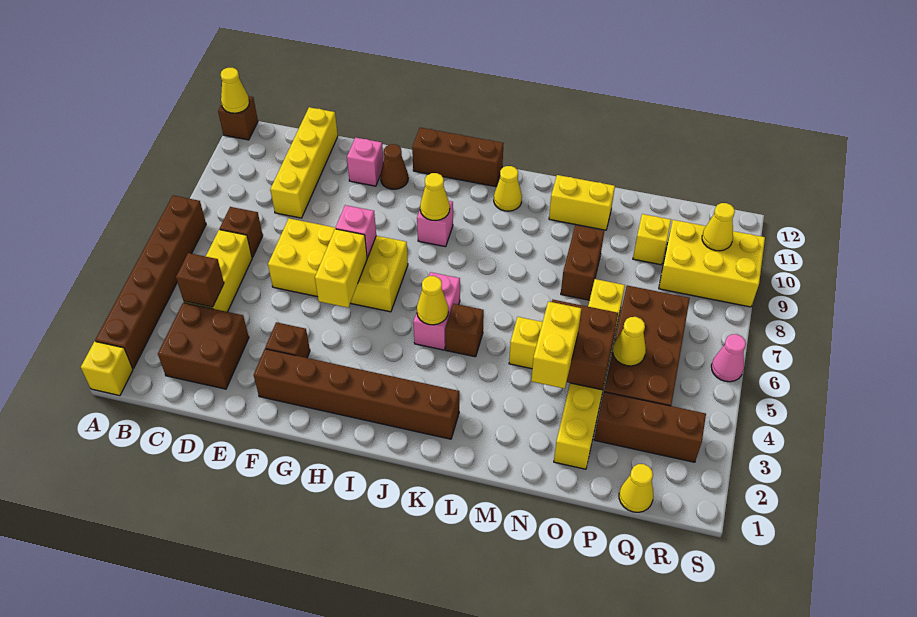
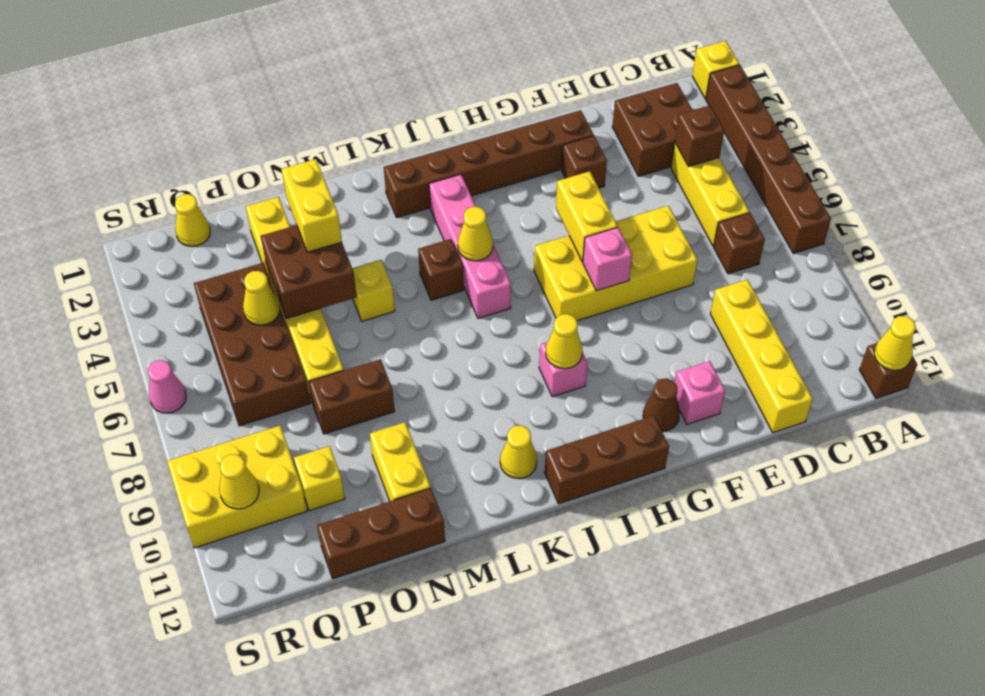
pink 1x2 brick [413,272,460,350] -> pink 1x4 brick [429,174,511,318]
yellow 1x2 brick [549,175,615,230] -> yellow 1x2 brick turned to [370,422,431,501]
brown 1x2 brick [561,225,604,300] -> brown 1x2 brick turned to [309,359,395,434]
brown 1x3 brick [594,392,706,462] -> brown 1x3 brick moved to [317,488,445,579]

